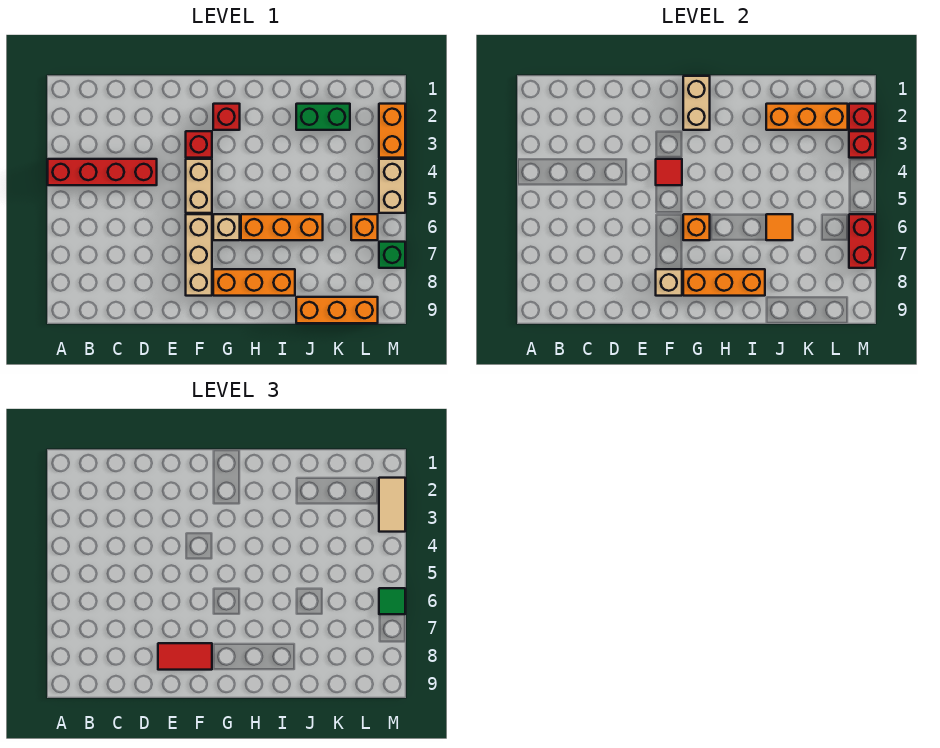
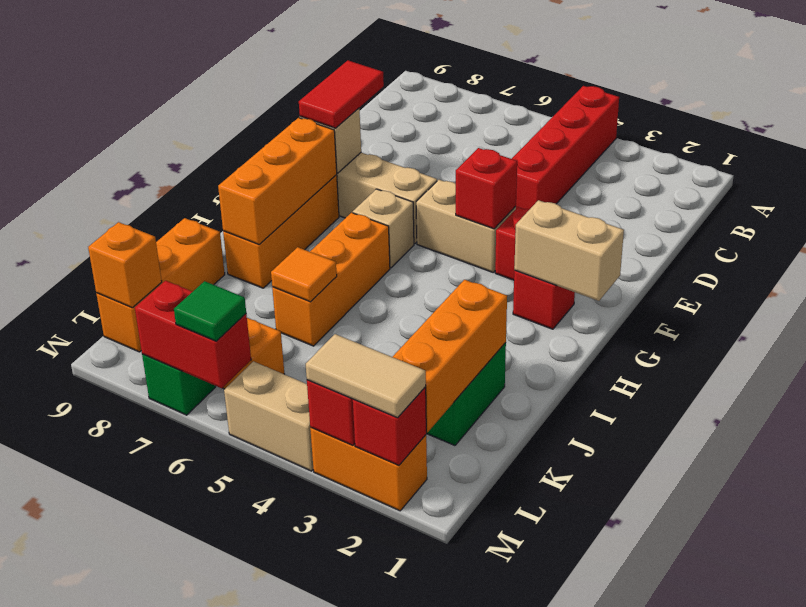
red 1x1 tile [656,159,682,185] -> red 1x1 brick [456,148,517,229]
orange 1x1 brick [683,214,710,240] -> orange 1x1 brick moved to [88,222,162,308]

